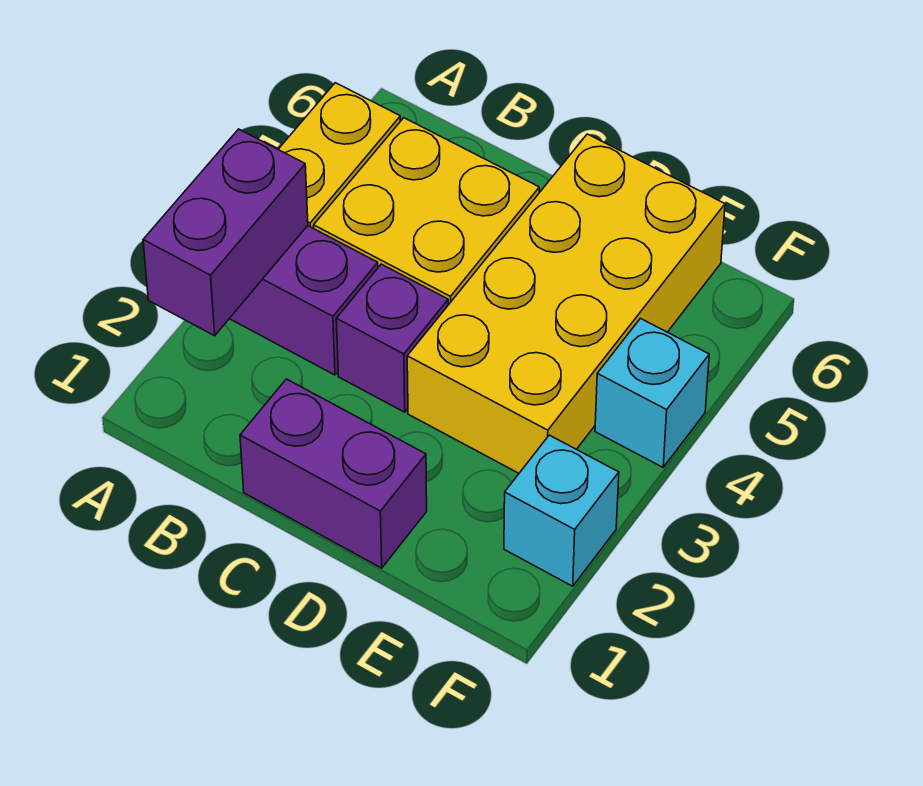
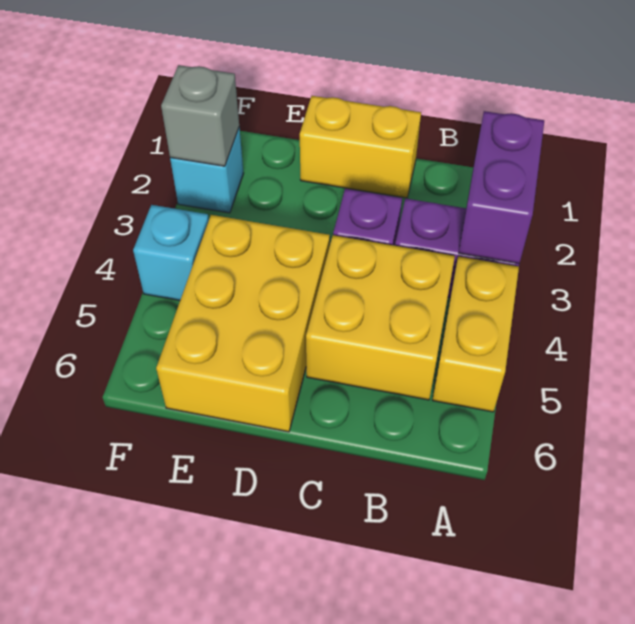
purple 1x2 brick [240,379,427,568] -> yellow 1x2 brick [300,96,421,198]
yellow 2x4 brick [407,134,725,473] -> yellow 2x3 brick [156,215,330,432]
none -> grey 1x1 brick [161,65,239,166]

